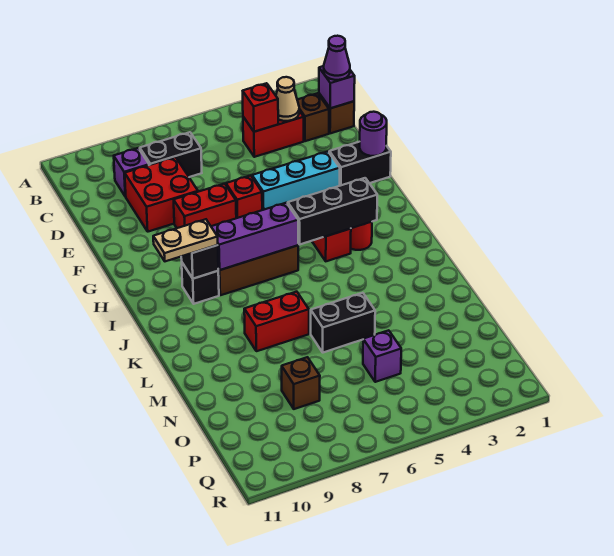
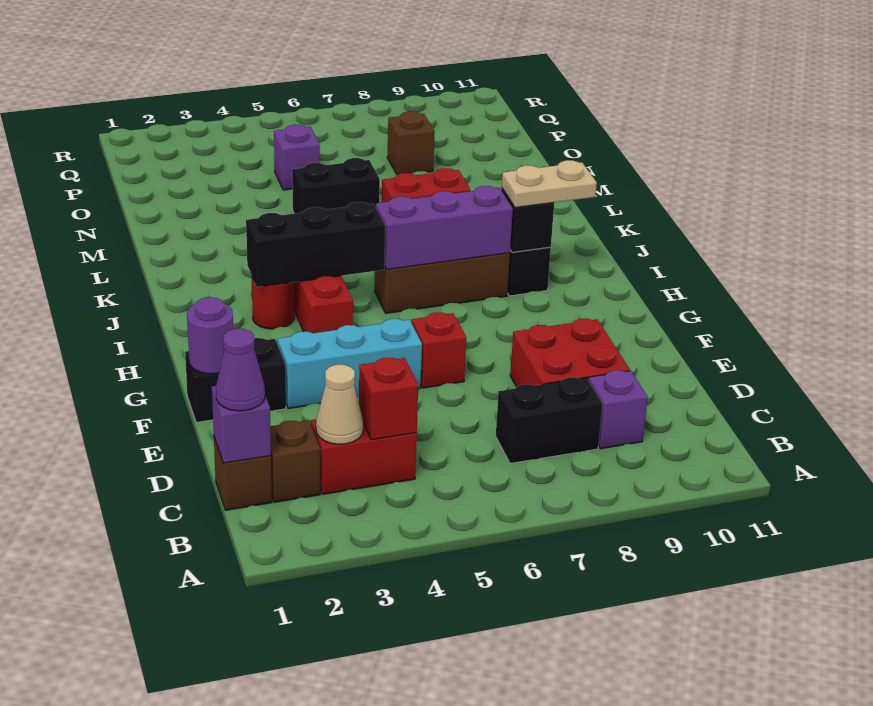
red 1x2 brick [174,184,236,228] -> none

